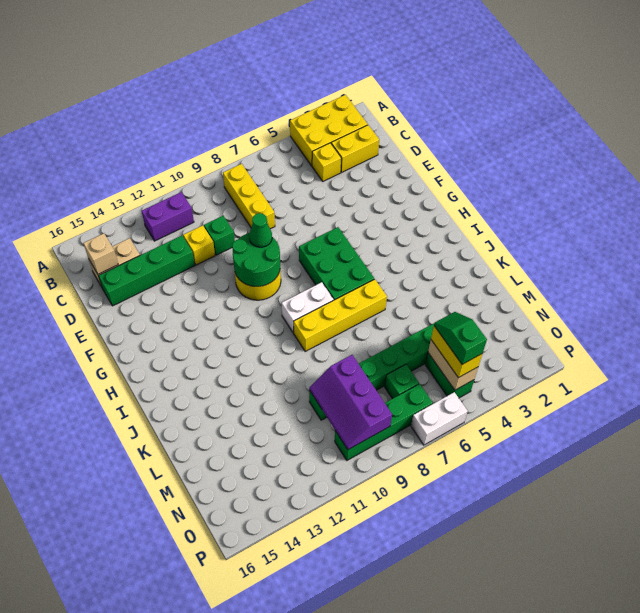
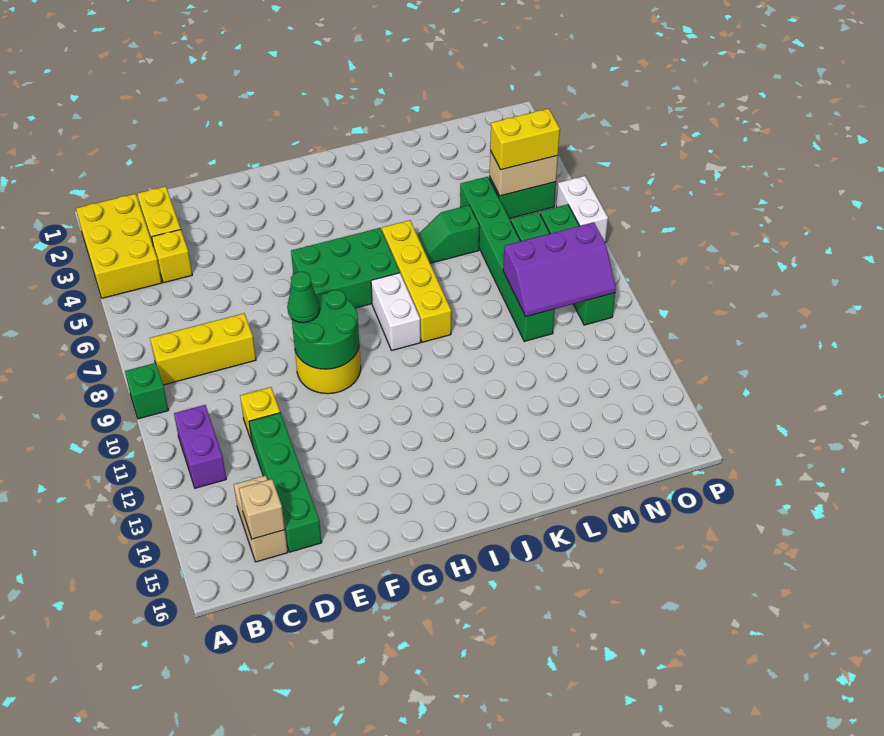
green 1x1 brick [204,216,235,255] -> green 1x1 brick moved to [125,363,168,419]
green 1x2 slope [434,312,487,364] -> green 1x2 slope moved to [417,205,480,263]

